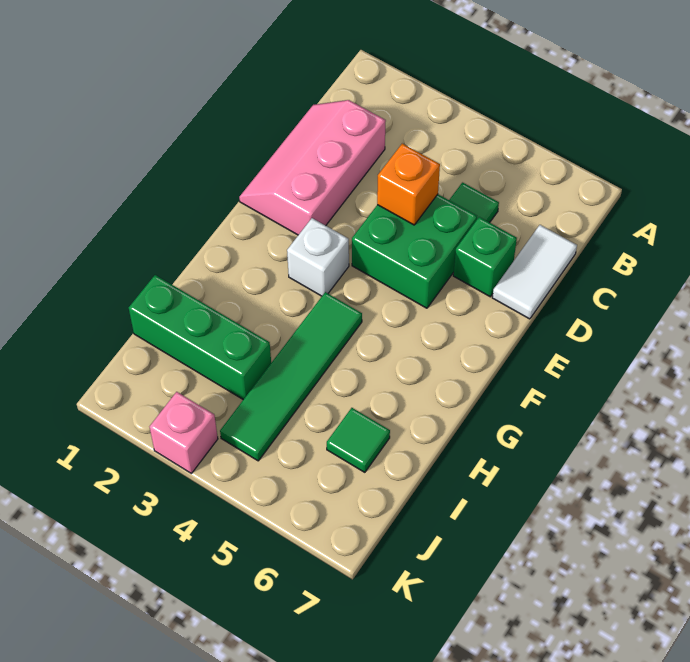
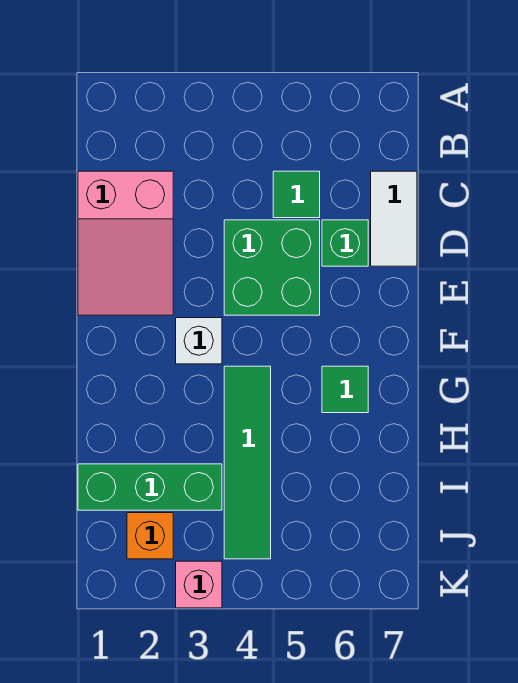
pink 2x3 slope [239,100,386,235] -> pink 2x3 slope turned to [78,171,173,315]
orange 1x1 brick [377,144,440,225] -> orange 1x1 brick moved to [127,513,173,559]
green 1x1 tile [327,408,390,472] -> green 1x1 tile moved to [322,366,368,413]

